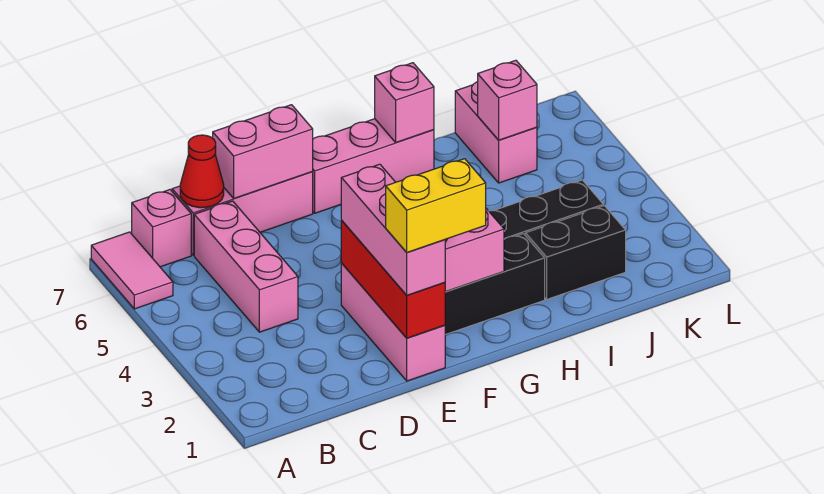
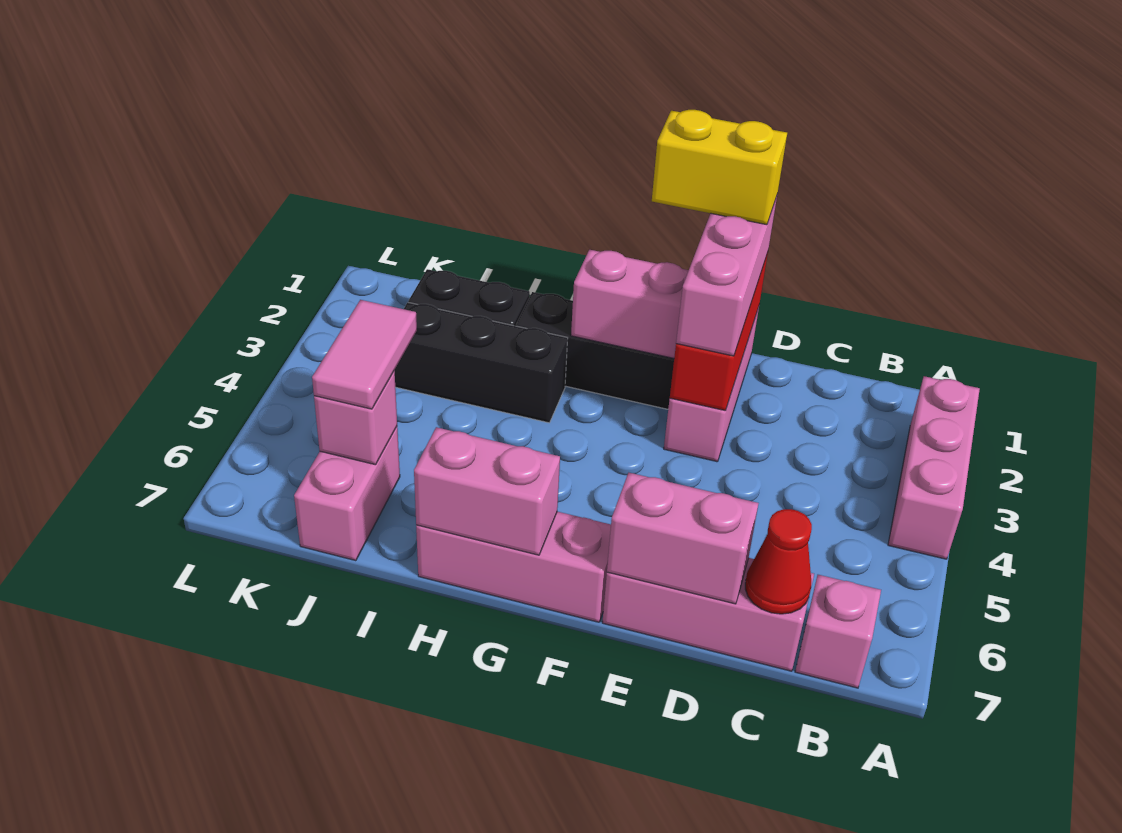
pink 1x2 tile [91,232,173,309] -> pink 1x2 tile moved to [312,300,417,409]
pink 1x3 brick [194,201,298,332] -> pink 1x3 brick moved to [888,376,980,559]
pink 1x1 brick [375,63,434,143] -> pink 1x2 brick [414,427,560,555]

